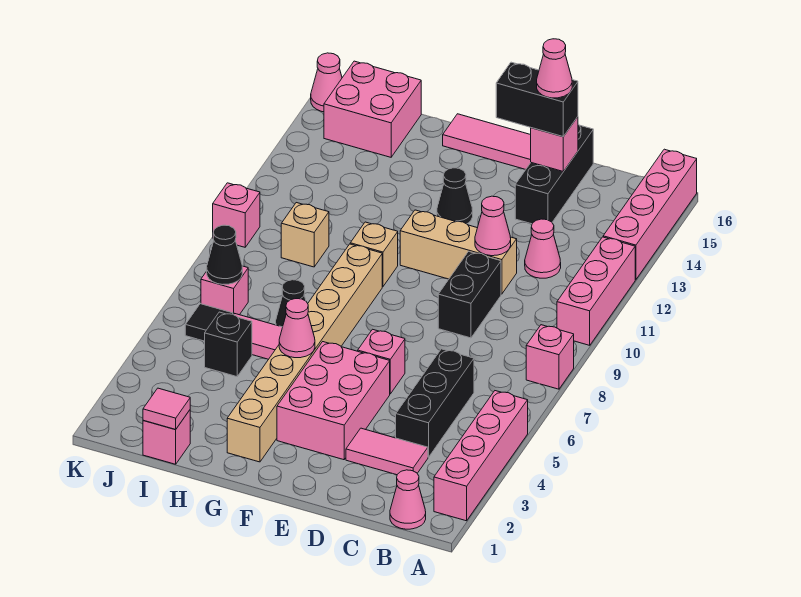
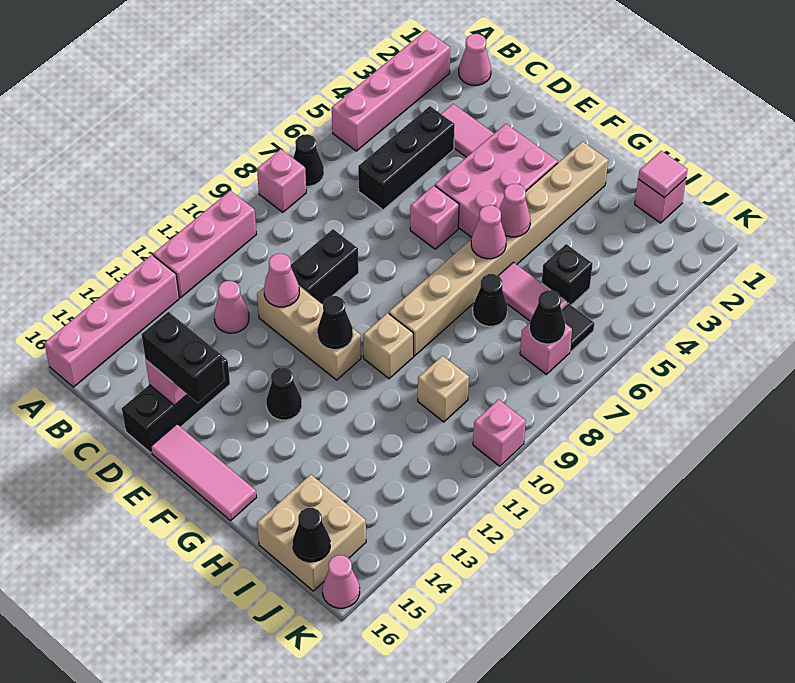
none -> black 1x1 cone [293,134,324,186]
pink 1x1 cone [537,39,572,98] -> pink 1x1 cone moved to [471,205,506,259]
none -> black 1x1 cone [317,296,353,350]
pink 2x2 brick [324,61,421,157] -> tan 2x2 brick [257,474,366,591]
none -> black 1x1 cone [293,508,330,562]

